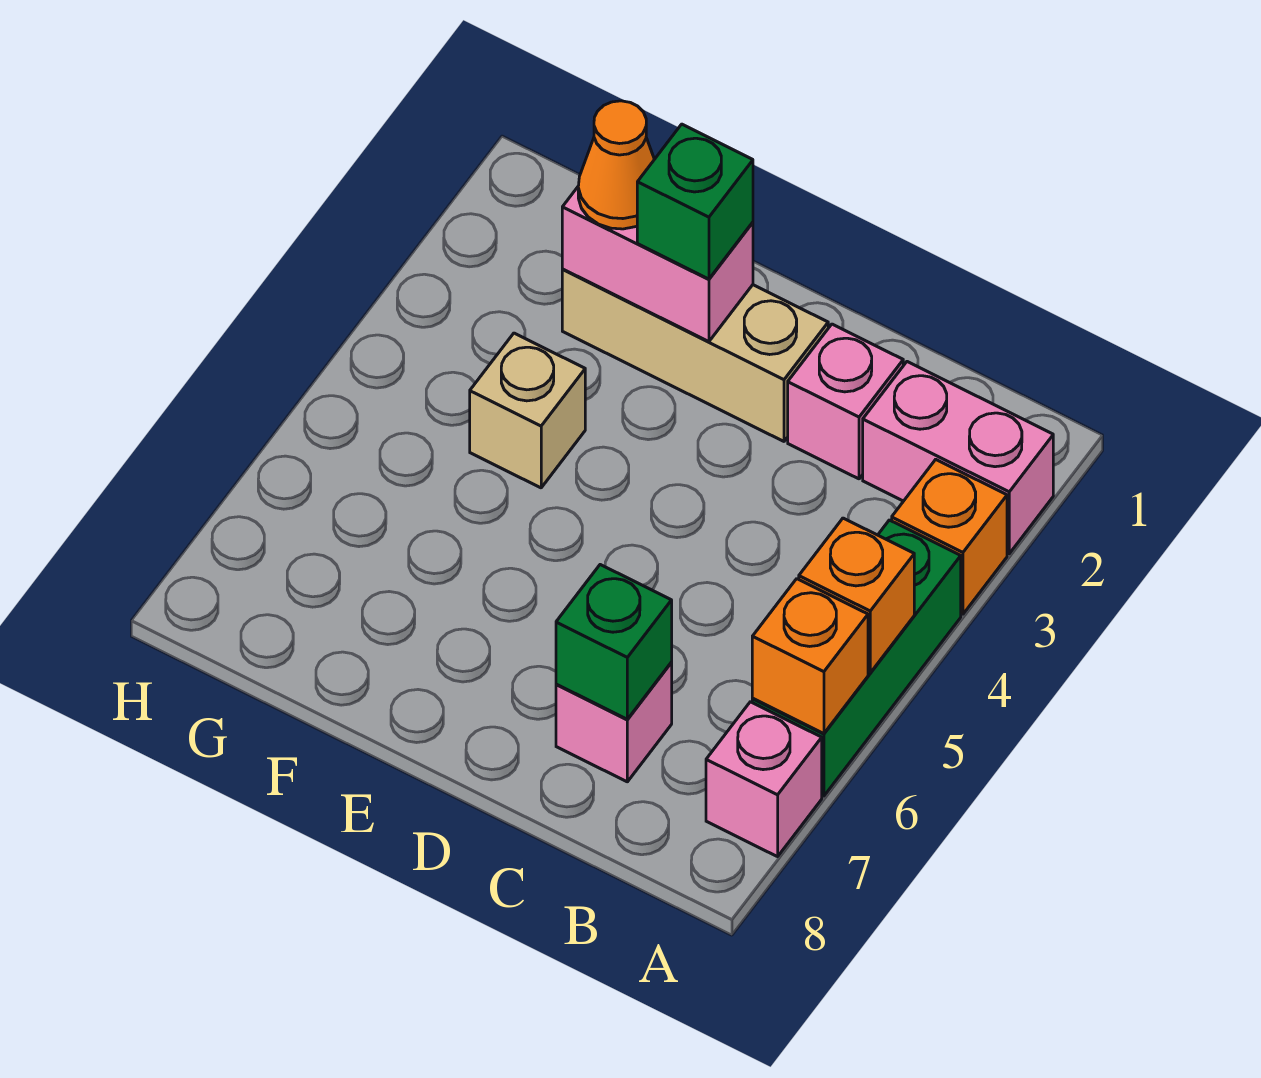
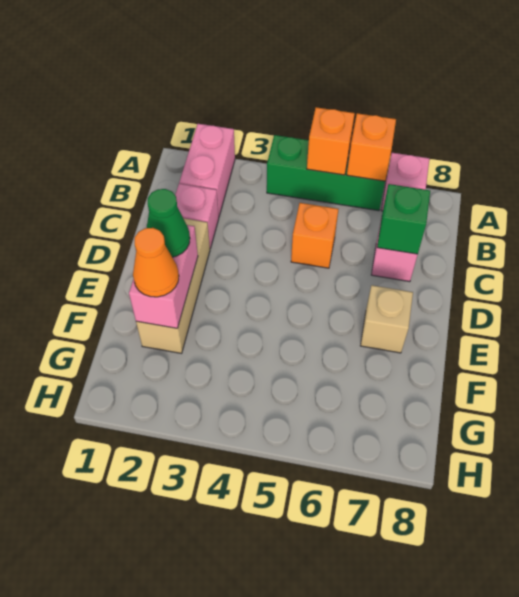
orange 1x1 brick [892,460,1007,614] -> orange 1x1 brick moved to [291,203,338,268]
green 1x1 brick [637,124,753,279] -> green 1x1 cone [147,189,190,257]
tan 1x1 brick [470,333,585,488] -> tan 1x1 brick moved to [360,285,413,353]

